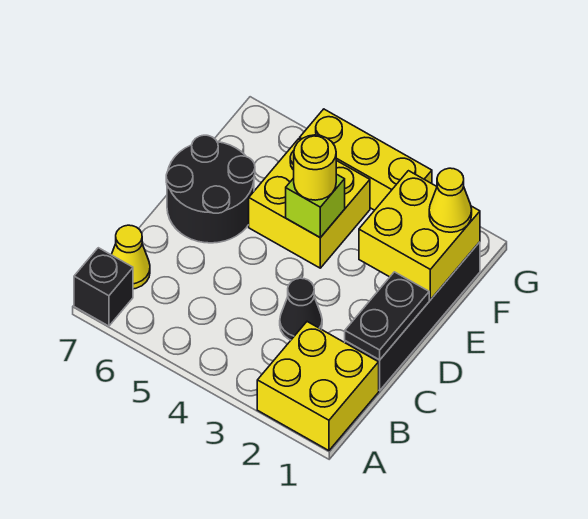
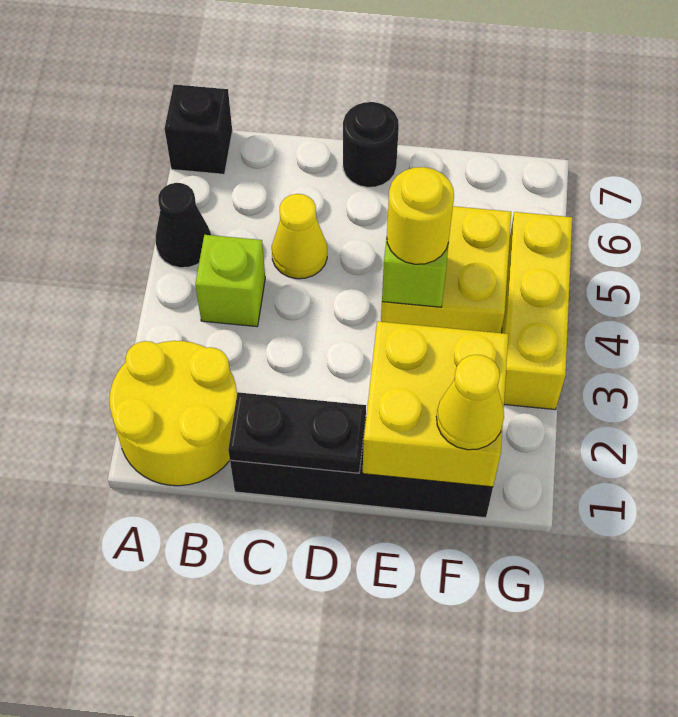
yellow 2x2 brick [257,322,379,451] -> yellow 2x2 round brick [109,341,237,486]
none -> lime 1x1 brick [195,235,265,327]
yellow 1x1 cone [111,225,150,289] -> yellow 1x1 cone moved to [272,194,327,279]
black 1x1 cone [280,278,322,340] -> black 1x1 cone moved to [156,183,211,268]
black 2x2 round brick [166,135,255,243] -> black 1x1 round brick [343,102,399,187]

